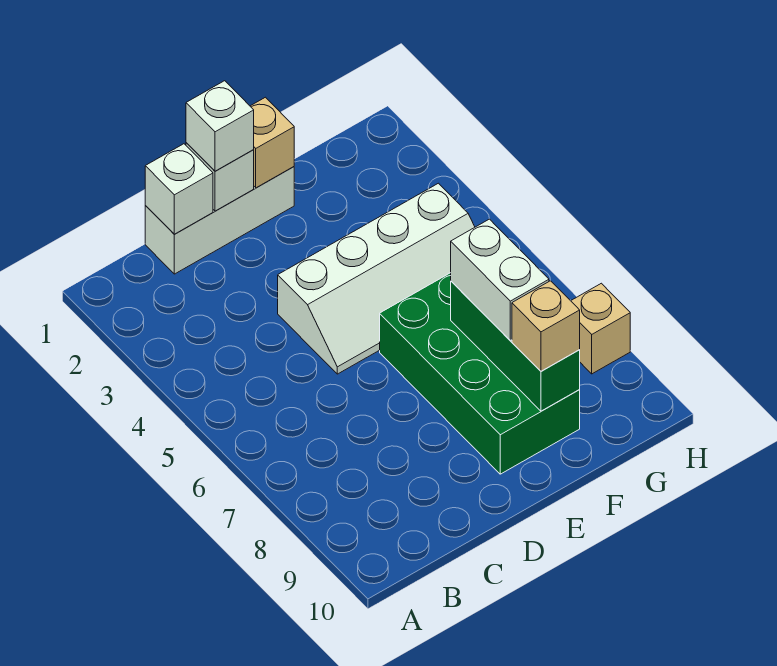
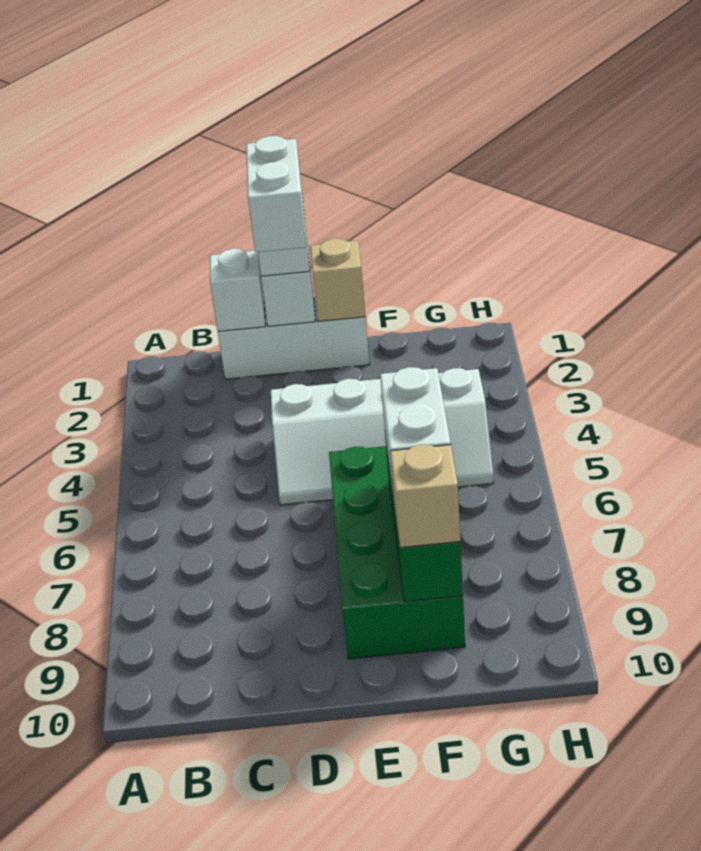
none -> white 1x2 brick [246,136,306,252]
tan 1x1 brick [571,283,630,374] -> none

